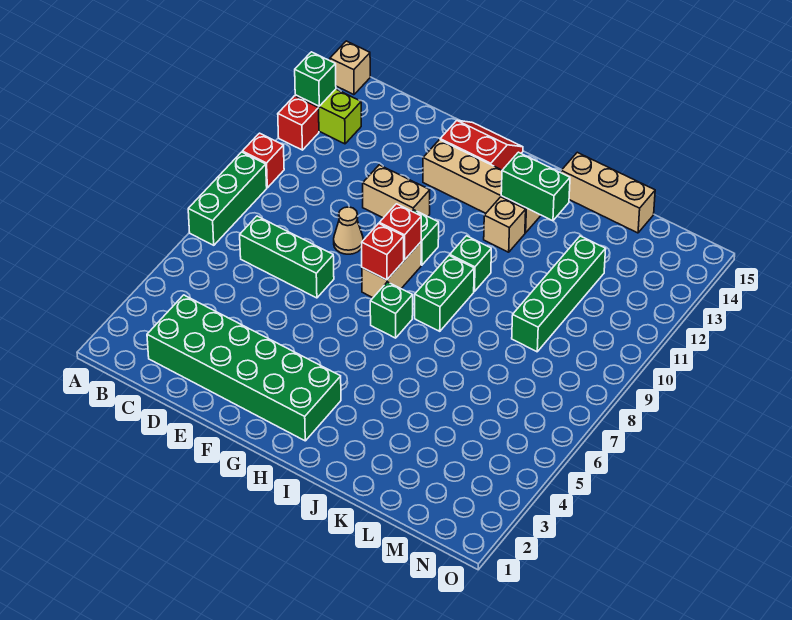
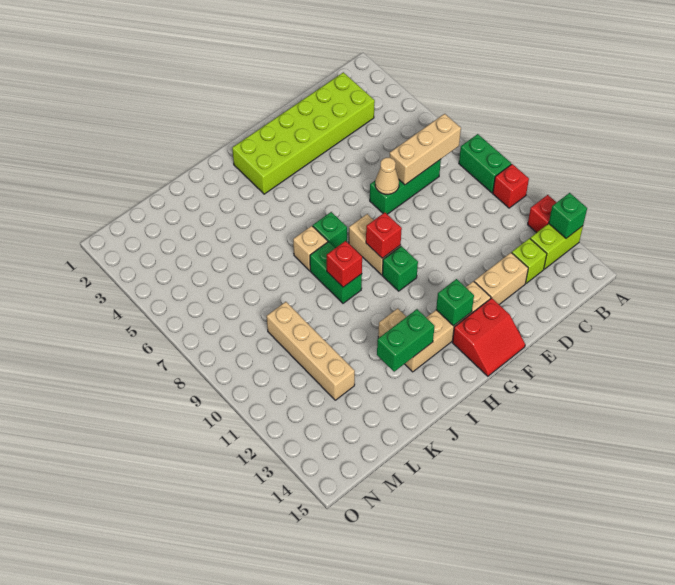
green 1x3 brick [188,152,267,245] -> green 1x2 brick [459,134,511,193]
tan 1x1 brick [330,41,370,95] -> tan 1x1 brick moved to [293,226,328,271]
green 2x6 brick [147,295,341,441] -> lime 2x6 brick [232,72,375,194]
none -> lime 1x1 brick [512,238,547,283]
tan 1x1 cone [334,207,363,254] -> tan 1x1 cone moved to [375,158,399,194]
tan 1x2 brick [363,165,430,218] -> tan 1x2 brick moved to [474,253,528,304]
red 1x1 brick [362,223,404,280] -> red 1x1 brick moved to [327,241,362,287]
green 1x1 brick [450,236,491,292] -> green 1x1 brick moved to [436,279,474,326]
tan 1x3 brick [561,152,655,233] -> tan 1x3 brick moved to [389,114,461,185]
green 1x4 brick [512,236,606,352] -> tan 1x4 brick [267,302,355,400]

